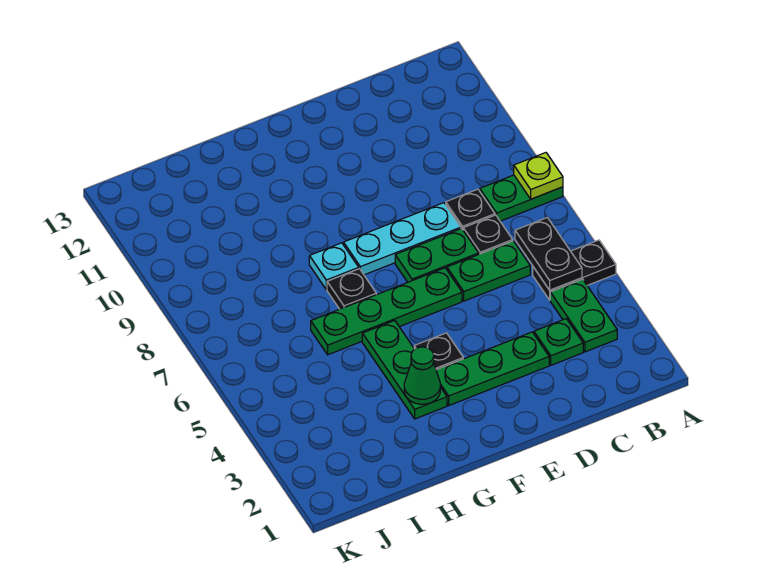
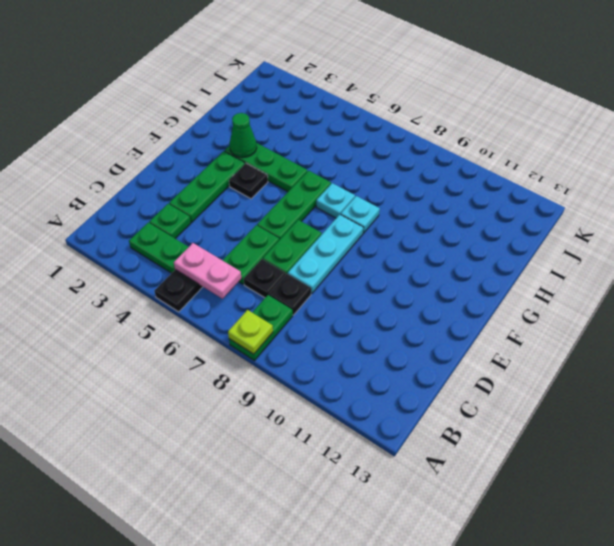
black 1x2 plate [515,218,582,290] -> pink 1x2 plate [174,243,241,299]
green 1x4 plate [311,268,462,355] -> green 1x3 plate [257,171,331,240]
black 1x1 plate [327,269,376,309] -> cyan 1x1 plate [316,183,355,218]

